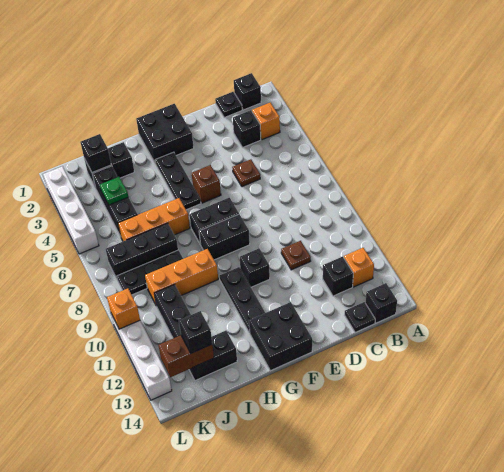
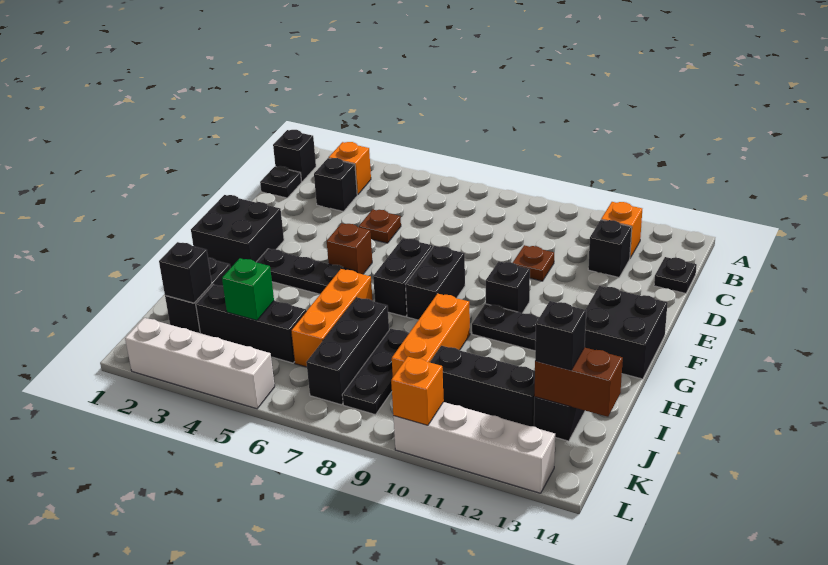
black 1x1 brick [365,283,397,323] -> none
green 1x1 plate [100,177,128,205] -> green 1x1 brick [222,258,274,320]
brown 1x2 brick [158,335,214,377] -> brown 1x2 brick turned to [535,347,623,417]

